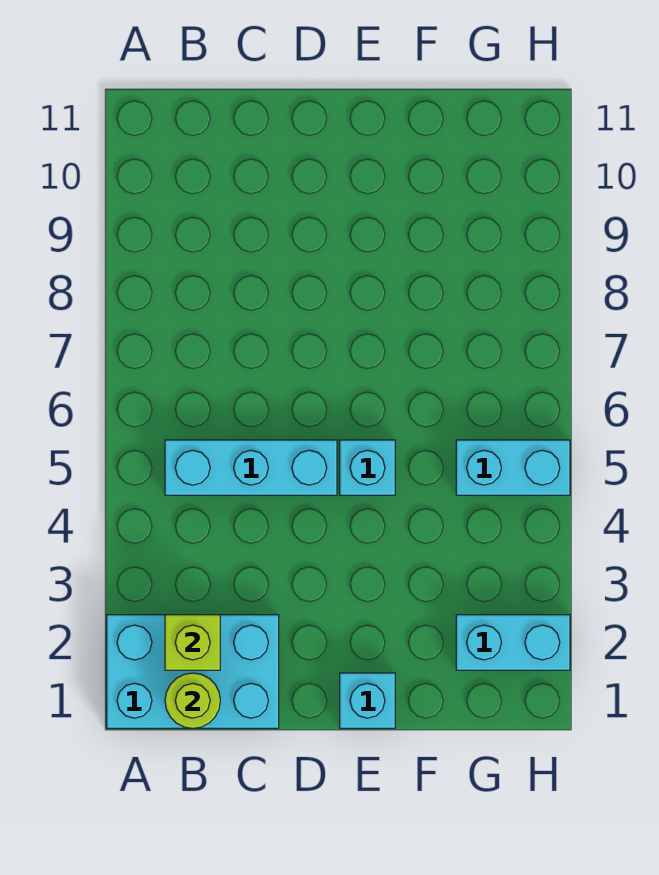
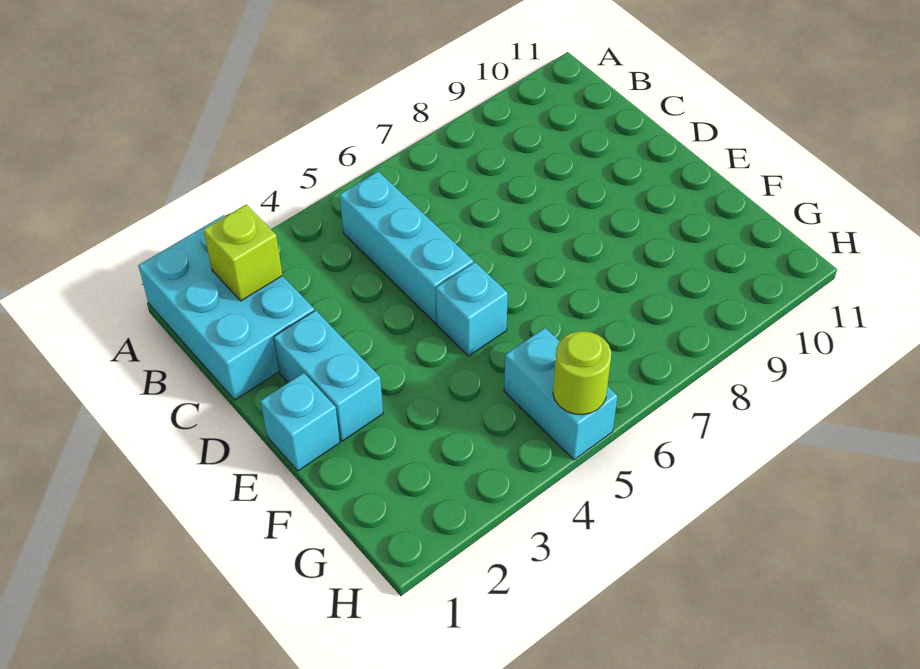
lime 1x1 round brick [165,673,220,728] -> lime 1x1 round brick moved to [553,331,611,415]
cyan 1x2 brick [456,615,570,670] -> cyan 1x2 brick moved to [274,310,383,441]

